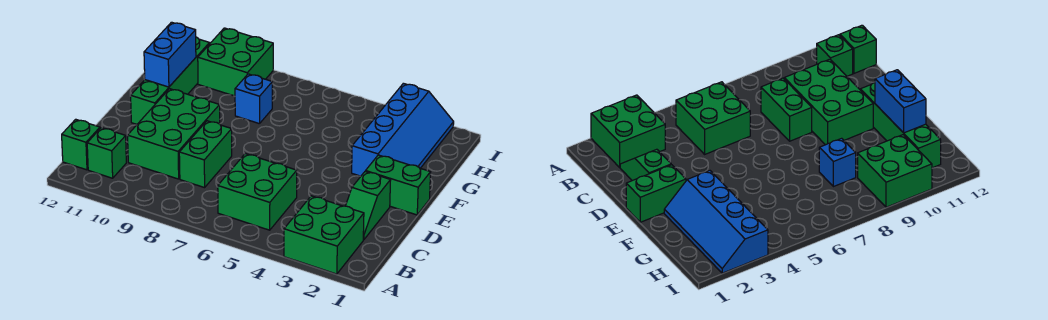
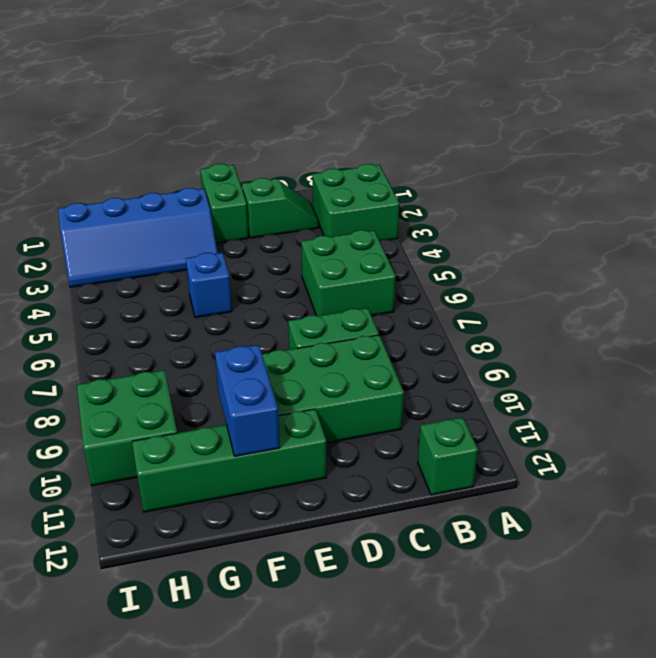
green 1x1 brick [87,128,126,178] -> none
blue 2x4 slope [352,83,454,176] -> blue 2x4 slope turned to [58,188,217,287]
blue 1x2 brick [144,22,196,87] -> blue 1x2 brick turned to [215,345,280,456]
blue 1x1 brick [235,74,272,124] -> blue 1x1 brick moved to [186,253,232,318]

